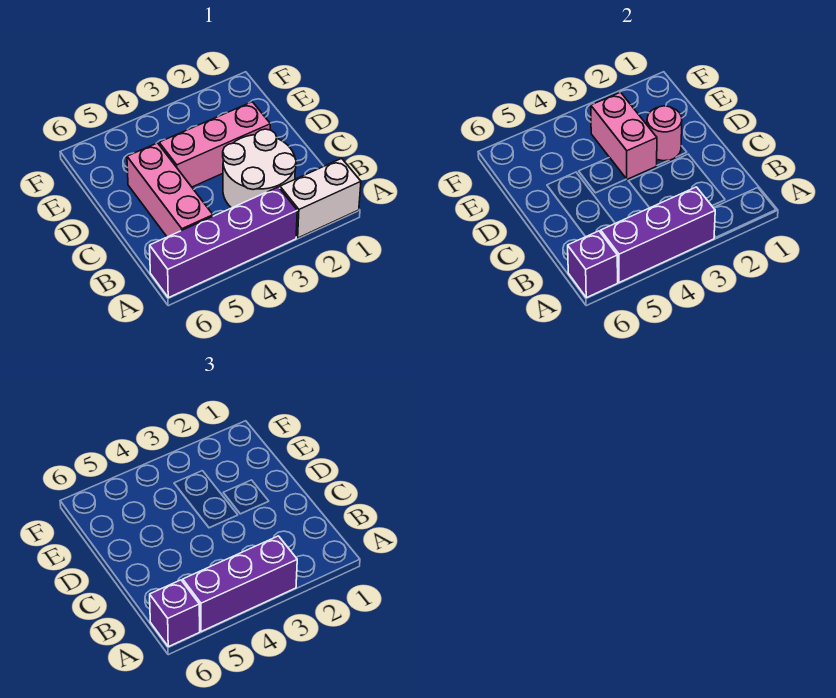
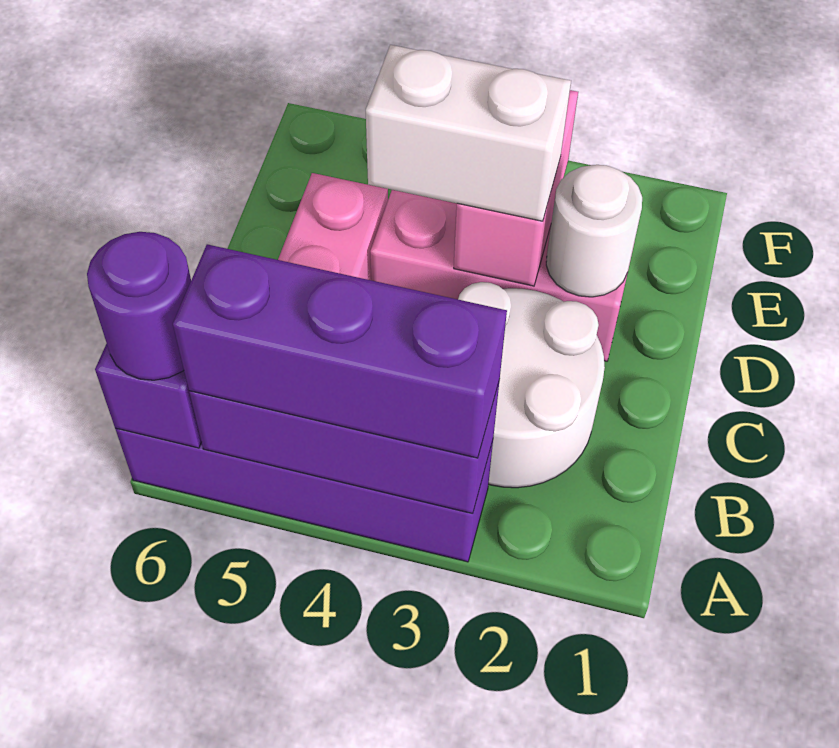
white 1x2 brick [280,158,361,238] -> white 1x2 brick moved to [366,45,571,221]
purple 1x1 brick [150,580,200,647] -> purple 1x1 round brick [87,232,191,380]
pink 1x1 round brick [647,106,682,161] -> white 1x1 round brick [546,165,642,297]

